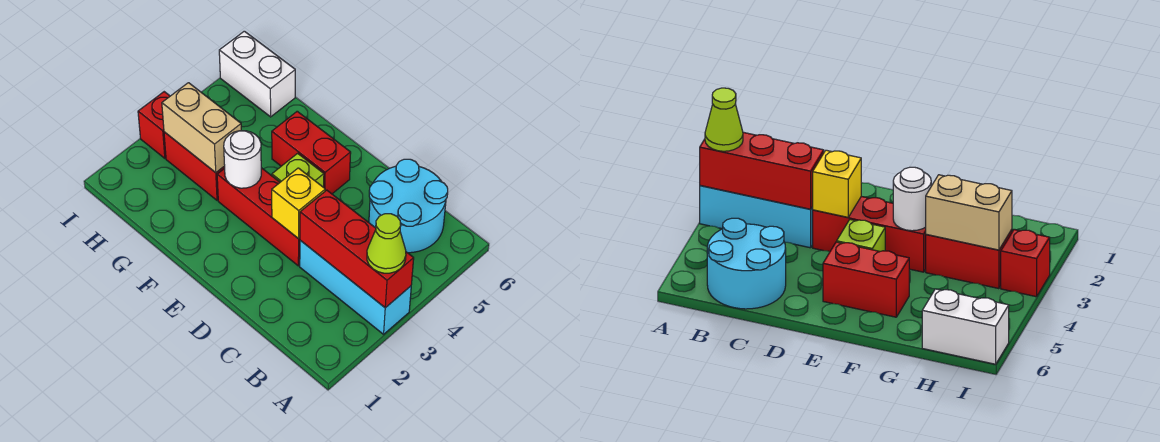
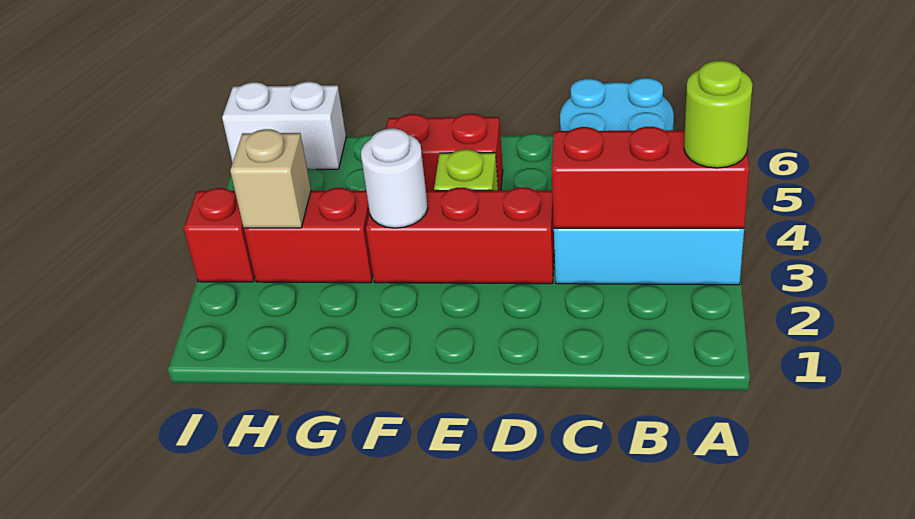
lime 1x1 cone [367,214,406,273] -> lime 1x1 round brick [684,61,752,168]
yellow 1x1 brick [272,168,325,239] -> none
tan 1x2 brick [162,83,241,173] -> tan 1x1 brick [230,129,311,228]

